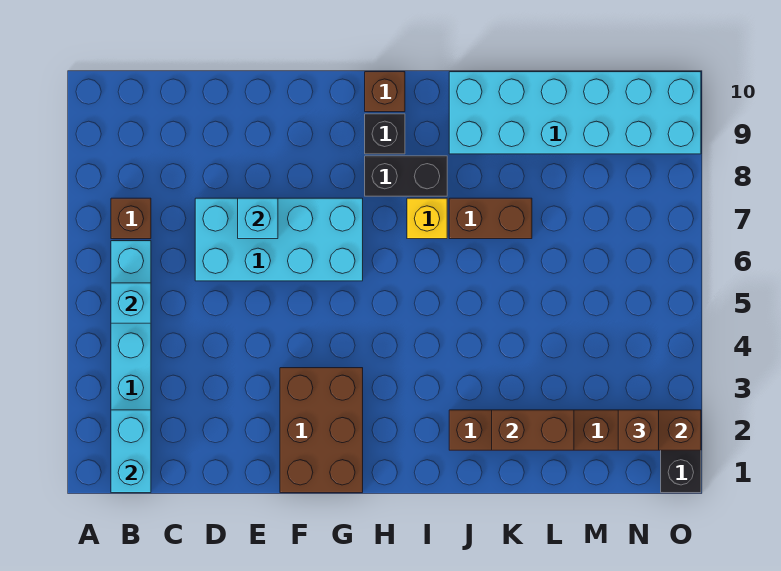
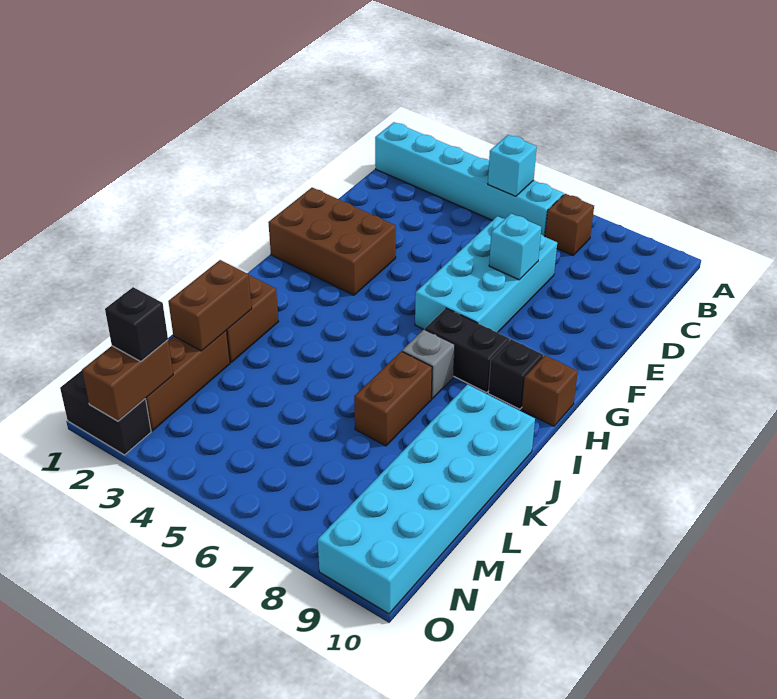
cyan 1x2 brick [111,410,151,493] -> none
black 1x2 brick [365,156,447,196] -> black 1x2 brick turned to [425,308,509,393]
yellow 1x1 brick [407,198,447,239] -> grey 1x1 brick [402,330,455,399]
brown 1x1 brick [618,410,659,450] -> black 1x1 brick [105,287,168,361]

